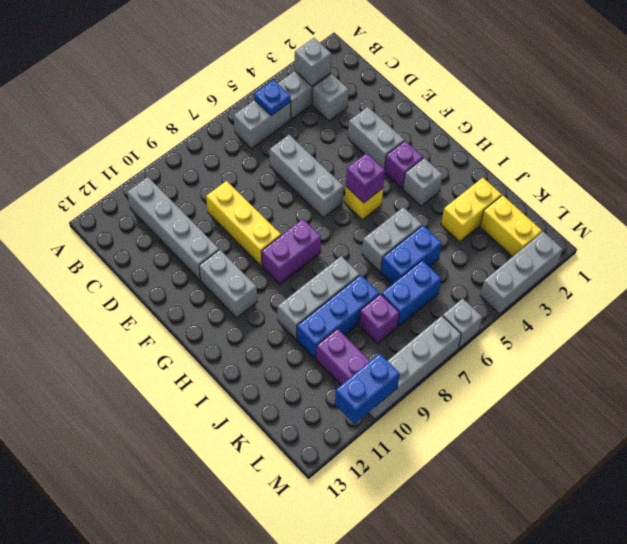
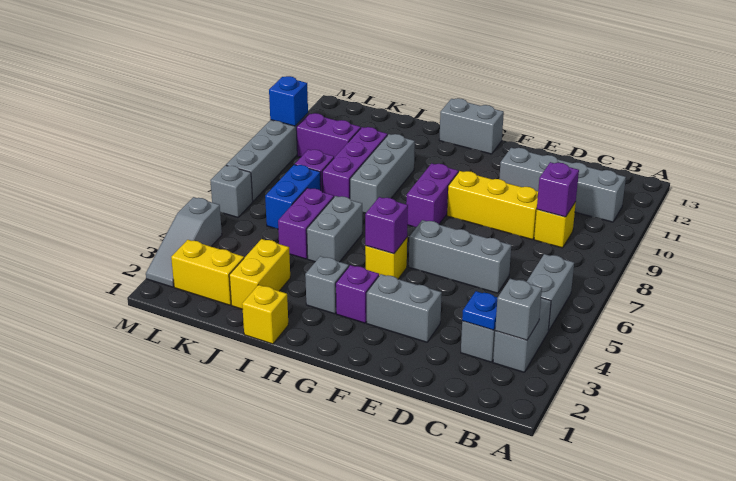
blue 1x1 plate [254,80,291,116] -> blue 1x1 plate moved to [462,291,498,330]
none -> yellow 1x1 brick [534,202,576,248]
none -> purple 1x1 brick [537,162,579,217]
grey 1x2 brick [199,250,257,318] -> grey 1x2 brick moved to [439,98,504,154]
none -> yellow 1x1 brick [242,285,288,344]
blue 1x2 brick [381,225,442,284] -> purple 1x2 brick [278,188,334,259]
blue 1x3 brick [297,275,379,359] -> purple 1x3 brick [322,127,387,199]
grey 1x3 brick [480,232,562,314] -> grey 1x3 slope [146,197,222,287]
blue 1x2 brick [335,354,400,424] -> blue 1x1 brick [269,76,308,126]

